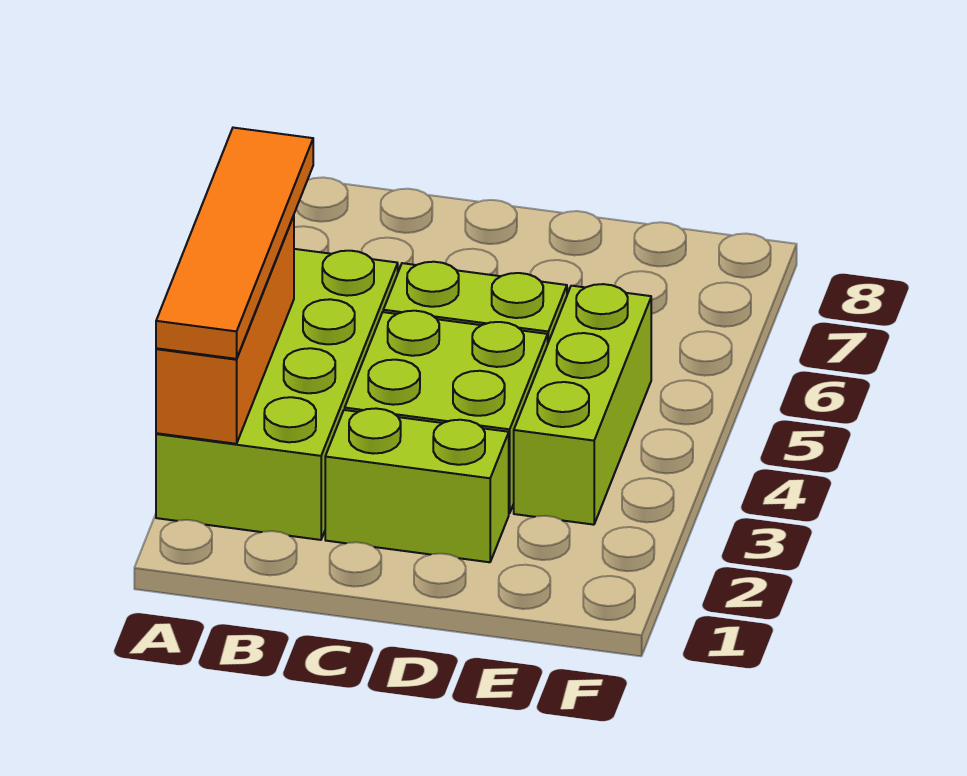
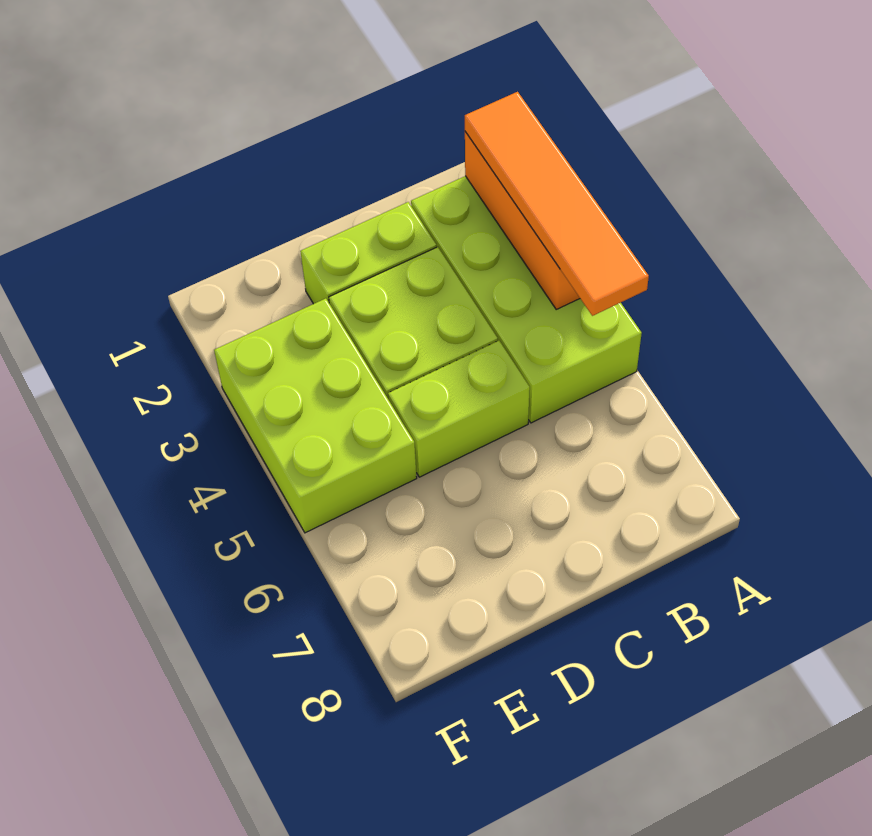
lime 1x3 brick [514,284,651,525] -> lime 2x3 brick [214,298,417,533]

